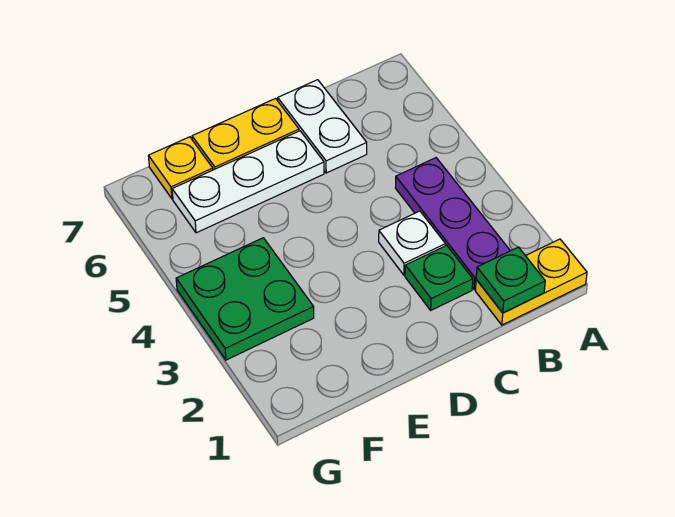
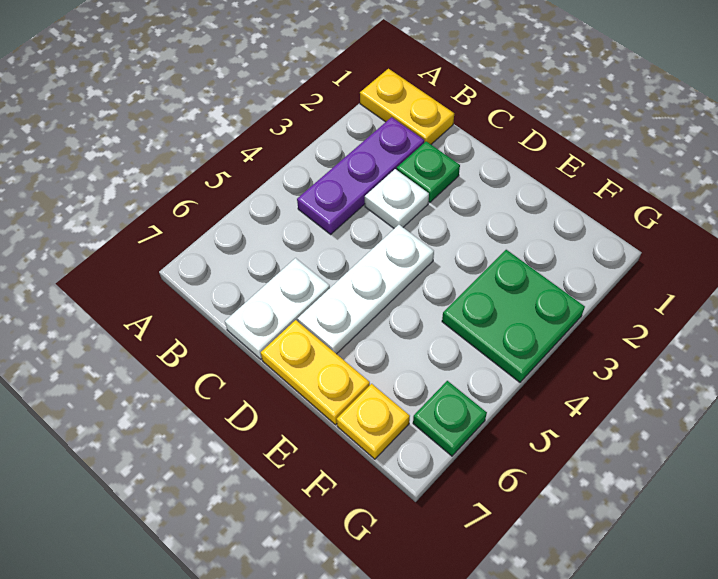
green 1x1 plate [476,247,545,313] -> green 1x1 plate moved to [413,381,487,456]
white 1x3 plate [172,131,324,233] -> white 1x3 plate turned to [298,225,434,354]

